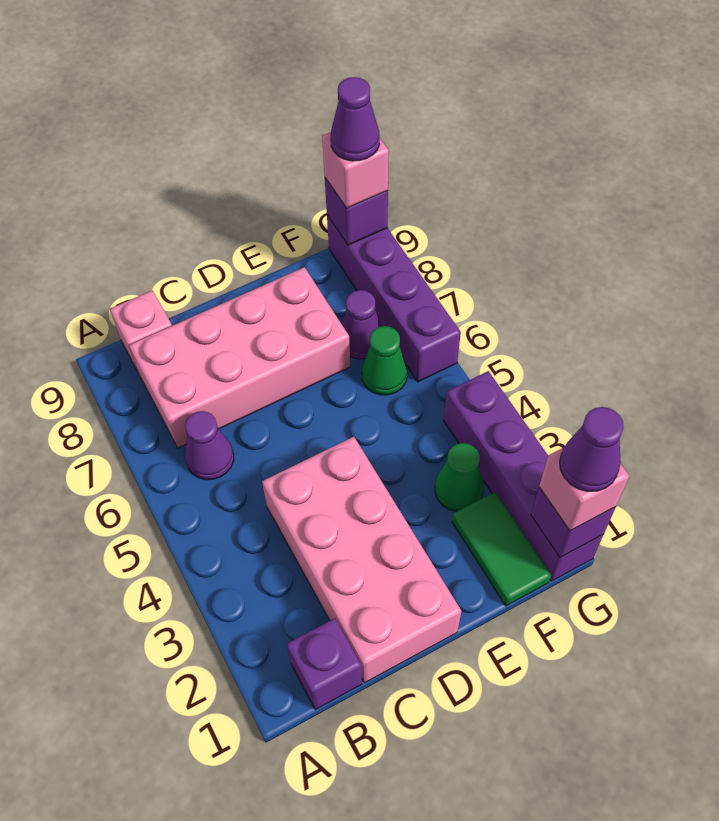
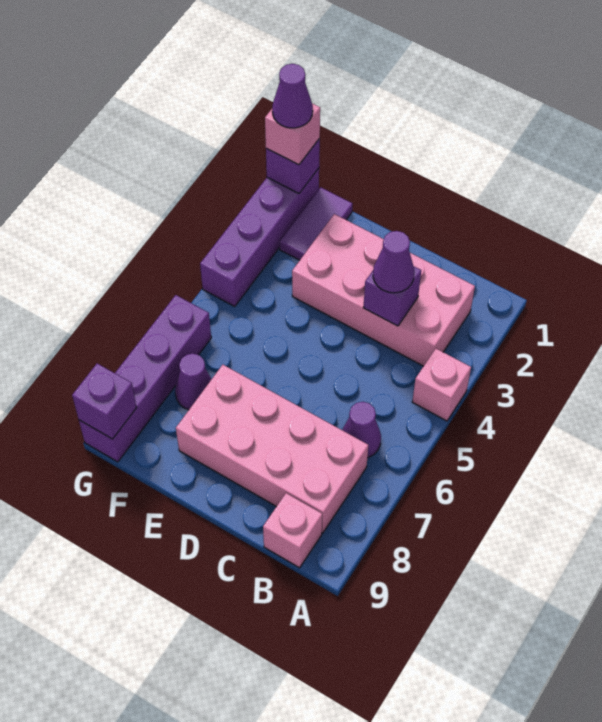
purple 1x1 brick [287,618,362,710] -> purple 1x1 brick moved to [363,267,421,326]
pink 2x4 brick [262,437,461,683] -> pink 2x4 brick turned to [292,214,475,366]
green 1x2 tile [452,492,551,606] -> purple 1x2 tile [280,187,353,260]
green 1x1 cone [435,443,484,512] -> none
green 1x1 cone [362,326,407,395] -> none
pink 1x1 brick [322,132,389,208] -> pink 1x1 brick moved to [412,349,471,421]
purple 1x1 cone [331,77,380,161] -> purple 1x1 cone moved to [373,231,414,293]

